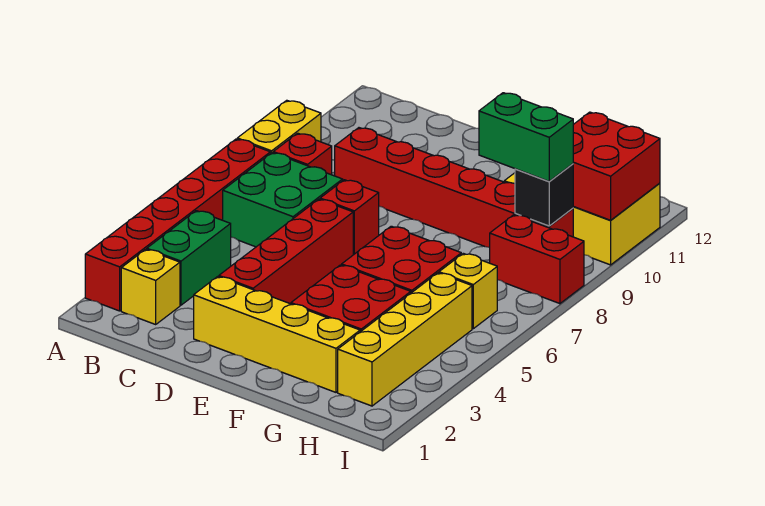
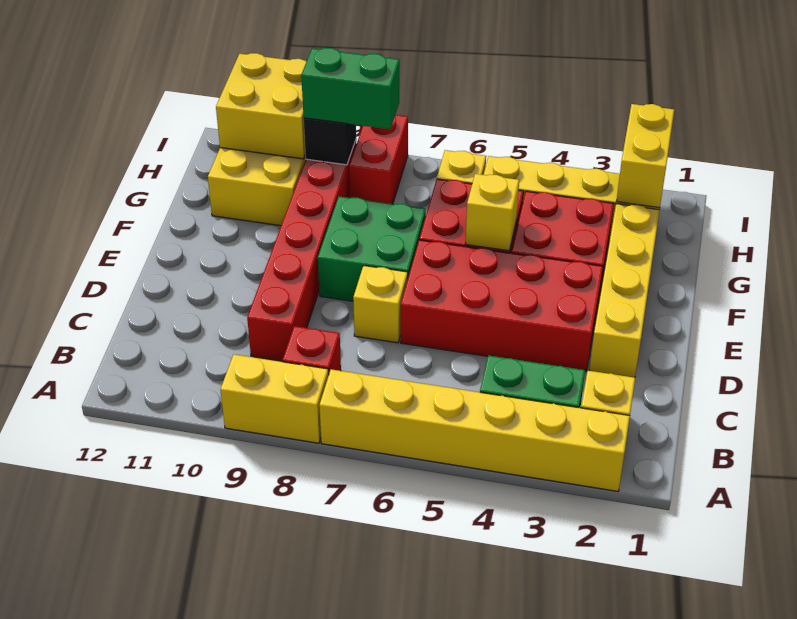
red 1x6 brick [85,139,270,311] -> yellow 1x6 brick [319,369,630,491]
green 2x2 brick [223,153,343,247] -> green 2x2 brick moved to [318,197,426,301]
red 1x4 brick [219,199,353,304] -> red 2x4 brick [401,240,603,371]
red 1x1 brick [320,180,379,255] -> yellow 1x1 brick [353,266,408,343]
none -> yellow 1x1 brick [465,174,519,251]
green 1x2 brick [479,93,573,181] -> green 1x2 brick turned to [301,48,399,129]
none -> yellow 1x2 brick [617,104,674,208]
red 2x2 brick [573,112,660,220] -> yellow 2x2 brick [216,53,306,159]

